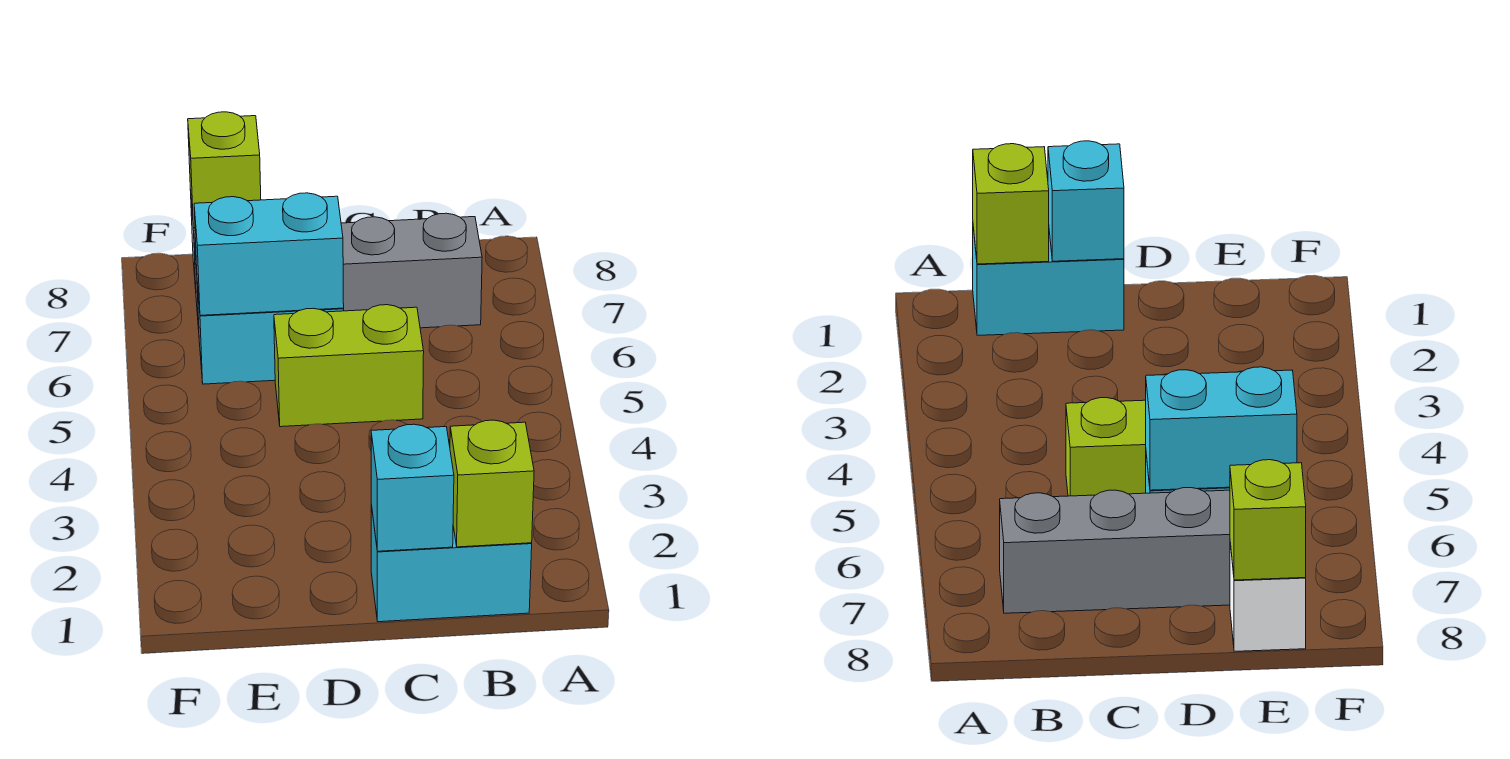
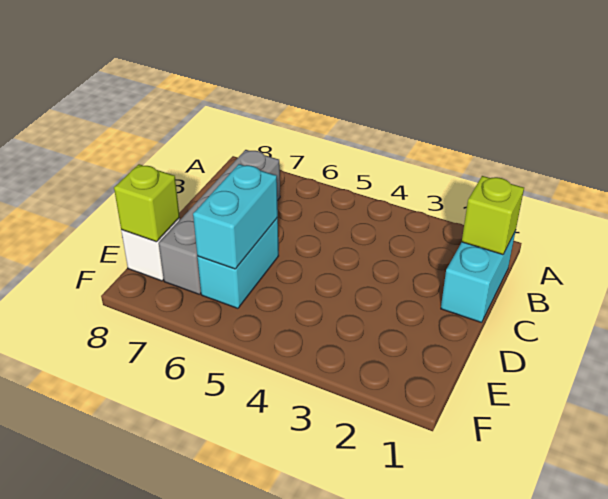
cyan 1x1 brick [371,424,454,551] -> none
lime 1x2 brick [274,305,424,427] -> none

